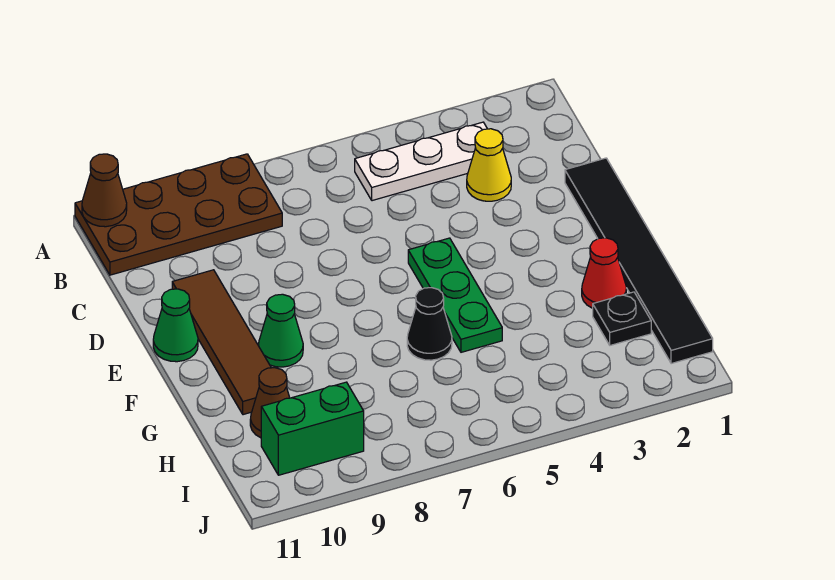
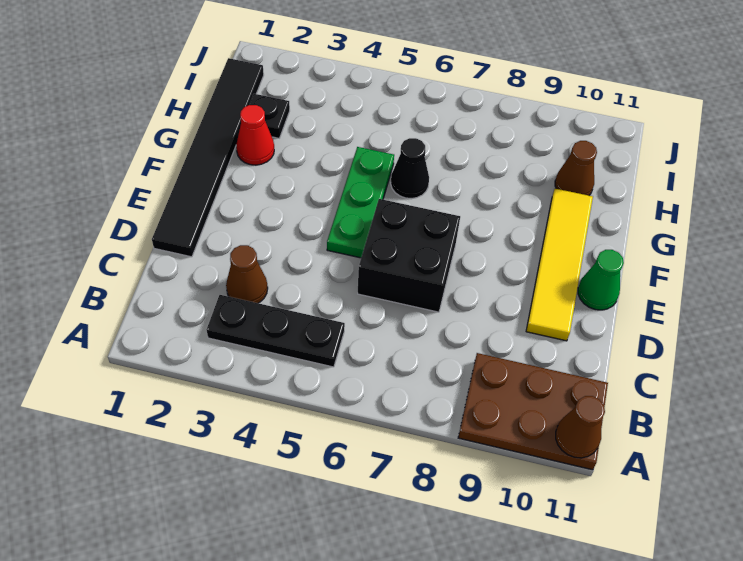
brown 2x4 plate [75,154,282,275] -> brown 2x3 plate [458,353,608,470]
white 1x3 plate [355,122,487,201] -> black 1x3 plate [207,295,345,367]
yellow 1x1 cone [467,129,511,201] -> brown 1x1 cone [226,245,268,303]
none -> black 2x2 brick [358,199,460,312]
brown 1x4 tile [172,270,271,415] -> yellow 1x4 tile [526,189,593,341]
green 1x1 cone [258,294,303,367] -> none
green 1x2 brick [261,382,364,475] -> none

